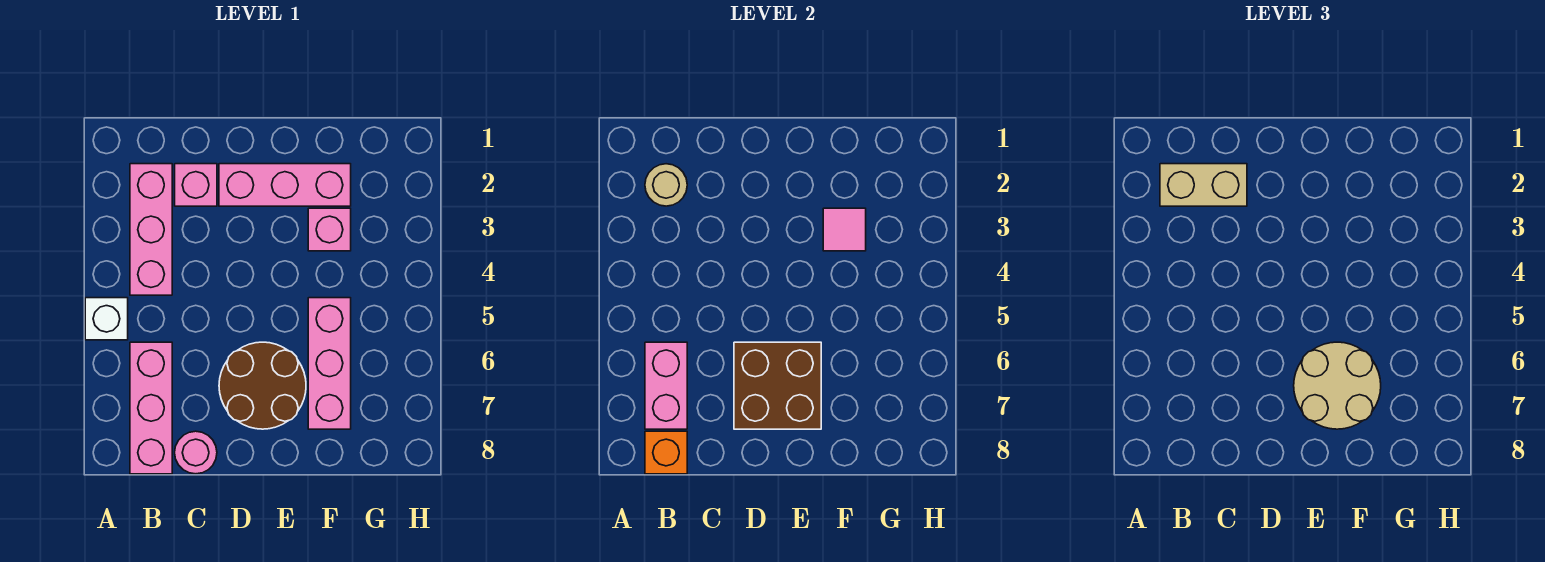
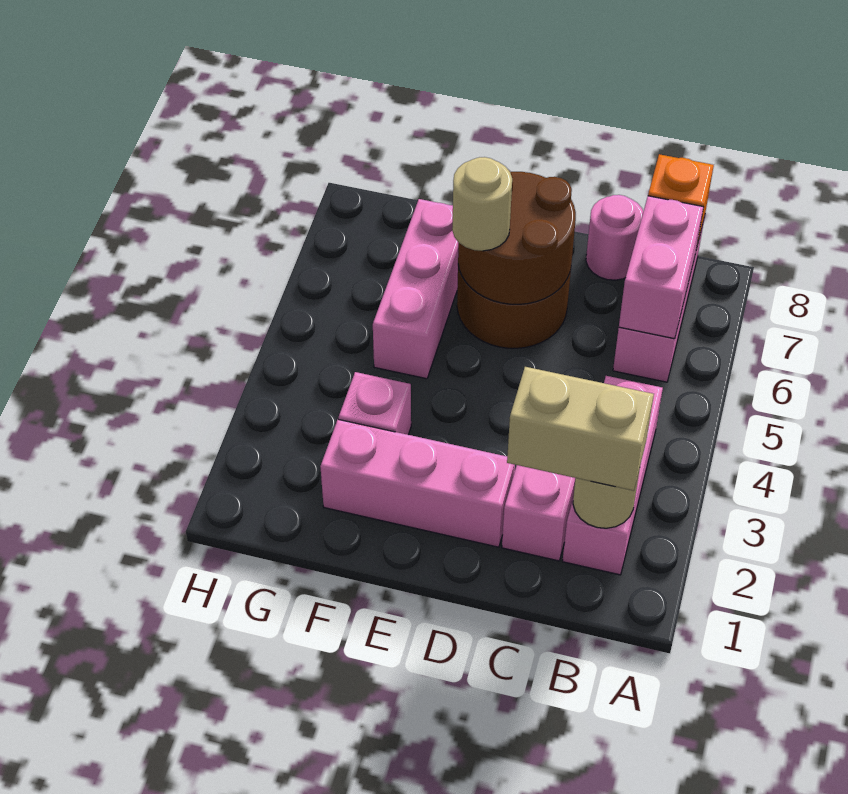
white 1x1 brick [85,298,128,340] -> none
brown 2x2 brick [734,342,821,429] -> brown 2x2 round brick [458,172,576,304]
tan 2x2 round brick [1294,342,1381,429] -> tan 1x1 round brick [452,157,512,251]
pink 1x1 tile [823,208,866,251] -> none

